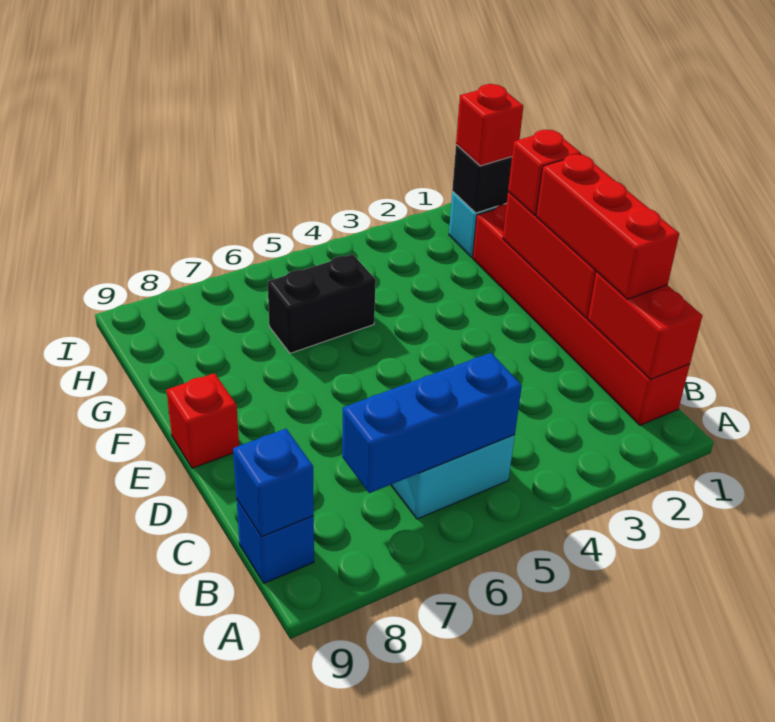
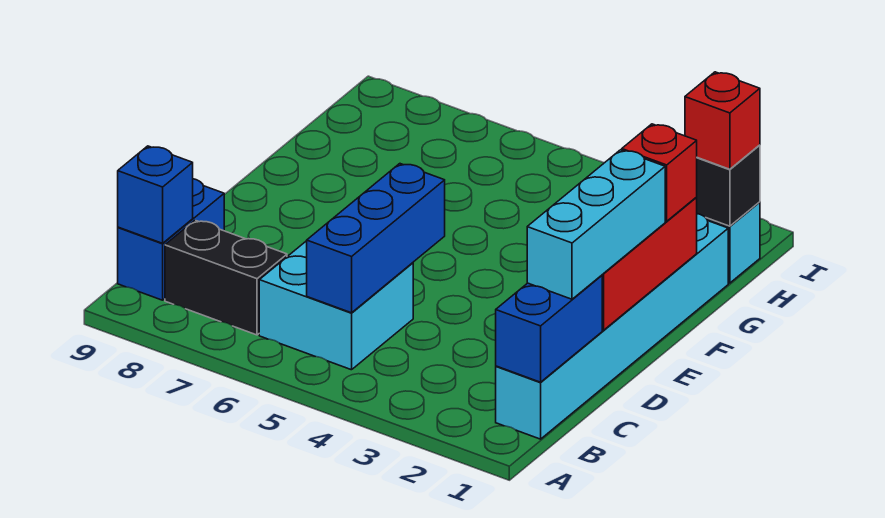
red 1x6 brick [473,204,690,425] -> cyan 1x6 brick [496,214,728,439]
red 1x2 brick [588,272,702,379] -> blue 1x2 brick [496,275,602,382]
blue 1x3 brick [342,353,522,493] -> blue 1x3 brick turned to [307,164,445,313]
blue 1x1 brick [236,499,314,583] -> blue 1x2 brick [118,179,224,300]
red 1x3 brick [536,154,679,299] -> cyan 1x3 brick [527,150,665,299]
red 1x1 brick [166,373,239,468] -> none
black 1x2 brick [268,254,376,353] -> black 1x2 brick moved to [165,220,287,335]

